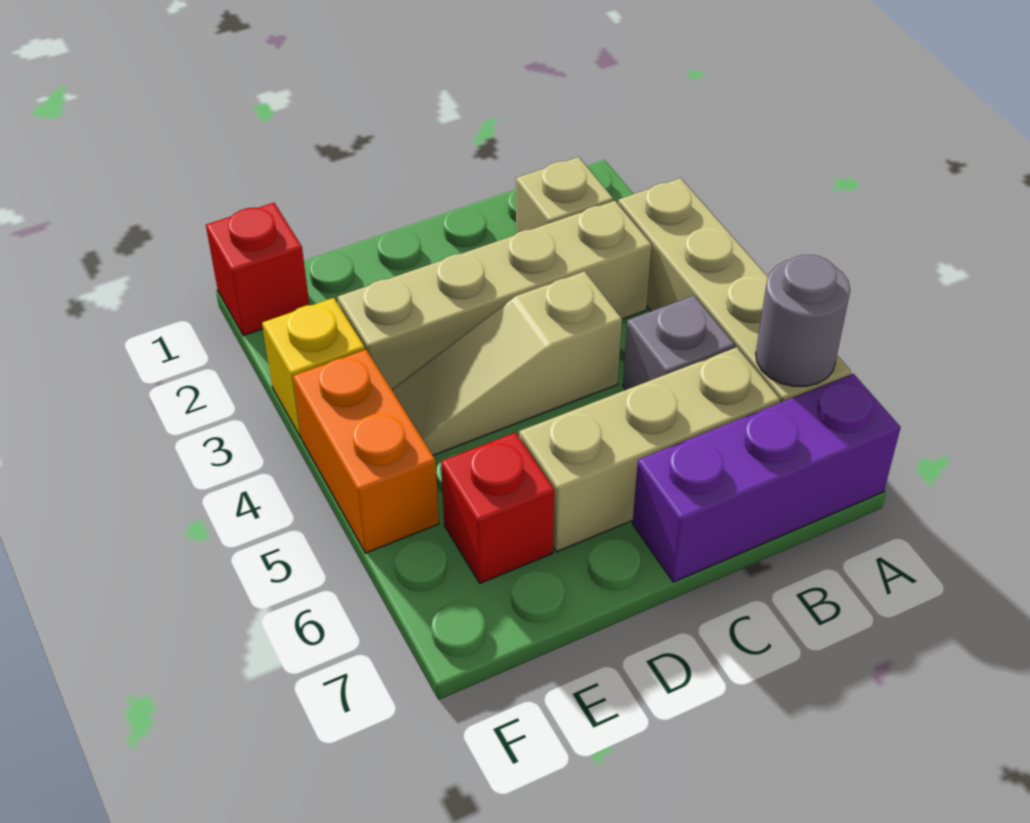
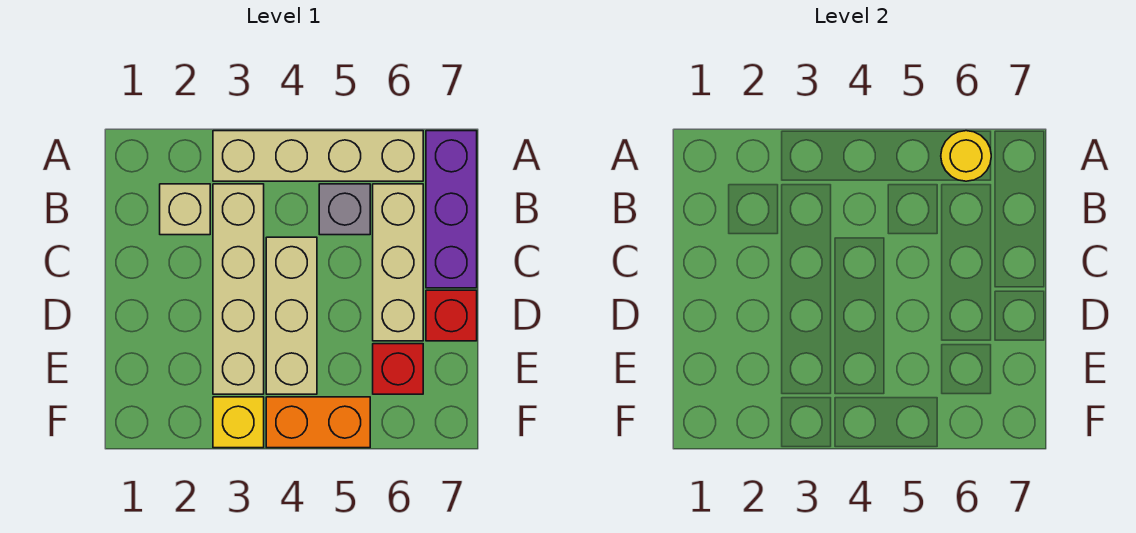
grey 1x1 round brick [756,255,850,386] -> yellow 1x1 round brick [941,131,991,181]
tan 1x3 slope [392,271,622,455] -> tan 1x3 brick [266,237,317,394]
red 1x1 brick [206,203,309,336] -> red 1x1 brick moved to [426,290,477,341]

